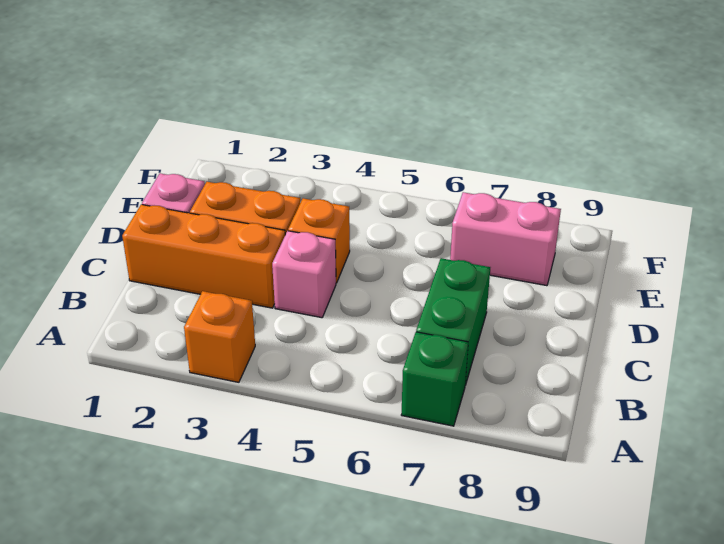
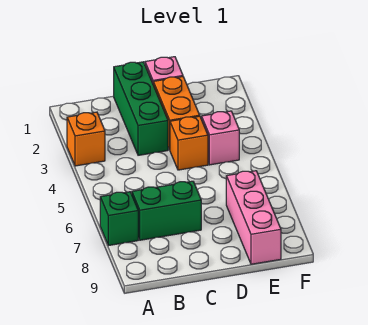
orange 1x3 brick [122,204,285,308] -> green 1x3 brick [114,62,168,155]
pink 1x1 brick [272,231,336,318] -> pink 1x1 brick moved to [202,111,239,165]
pink 1x2 brick [450,192,561,286] -> pink 1x3 brick [226,171,281,264]

